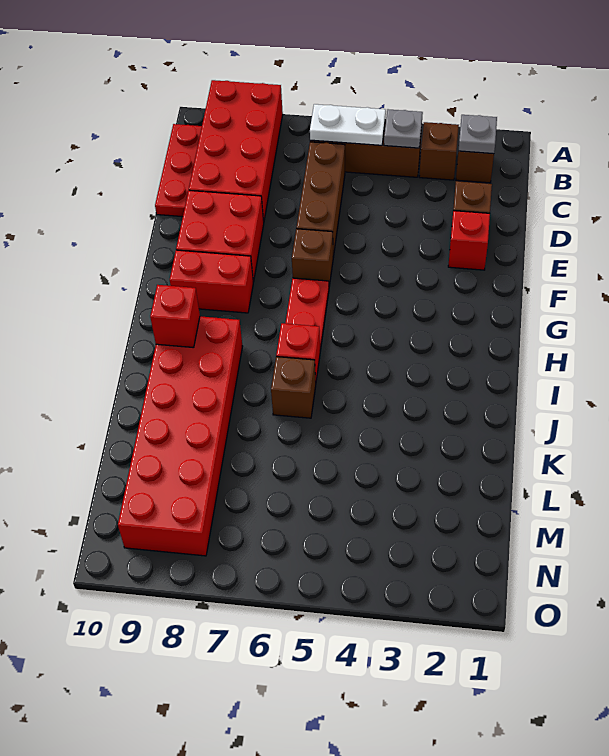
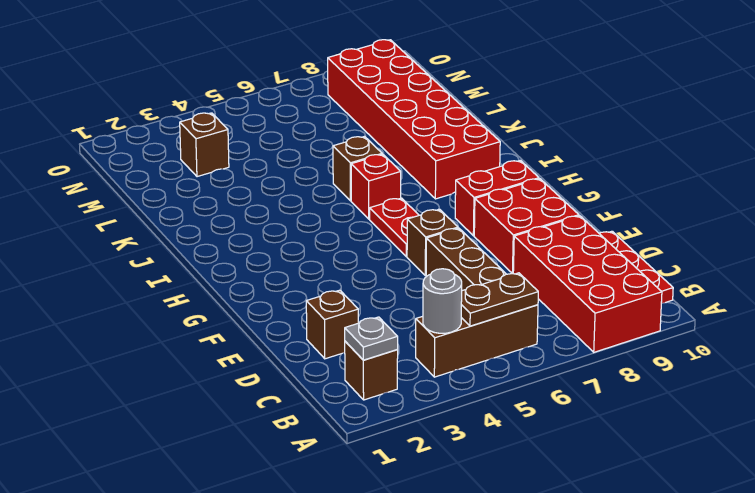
brown 1x1 brick [419,122,459,180] -> brown 1x1 brick moved to [180,113,229,177]
grey 1x1 plate [384,109,423,148] -> grey 1x1 round brick [423,269,462,333]
white 1x2 plate [310,104,386,145] -> brown 1x2 plate [461,273,538,326]
red 1x1 brick [448,211,490,270] -> none
red 1x1 brick [150,285,200,348] -> none

